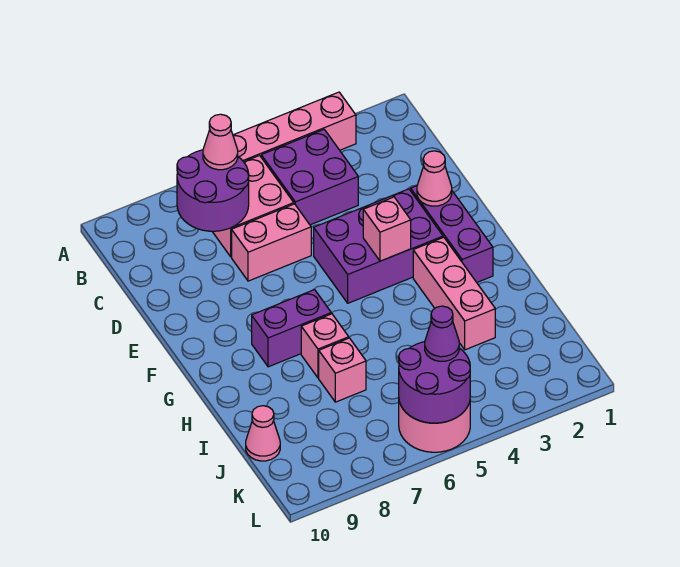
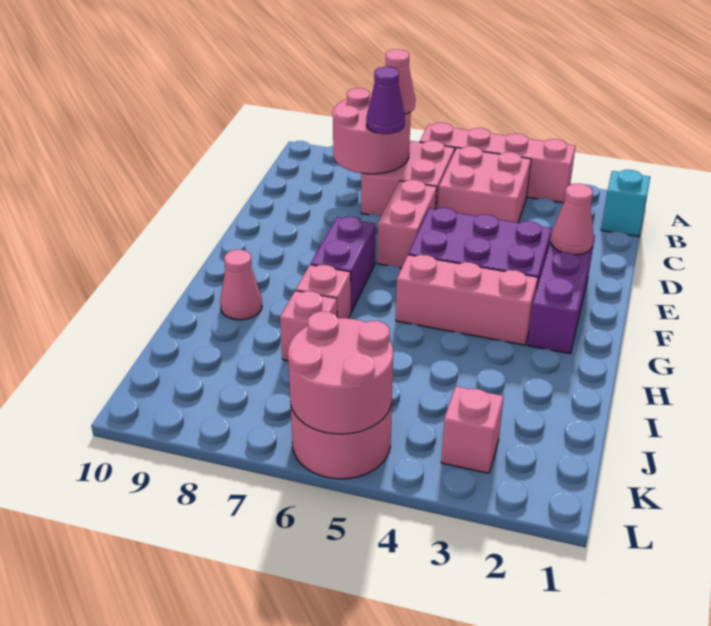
none -> cyan 1x1 brick [601,170,650,236]
purple 2x2 brick [261,130,358,225] -> pink 2x2 brick [438,146,531,223]
purple 2x2 round brick [177,150,249,231] -> pink 2x2 round brick [333,88,411,174]
pink 1x2 brick [232,204,311,281] -> pink 1x2 brick turned to [377,180,437,268]
pink 1x1 brick [363,197,411,261] -> pink 1x1 brick moved to [441,387,504,473]
pink 1x3 brick [413,237,495,350] -> pink 1x3 brick turned to [396,255,538,345]
purple 1x2 brick [252,290,331,367] -> purple 1x2 brick turned to [311,217,375,312]
pink 1x1 cone [246,406,280,461] -> pink 1x1 cone moved to [220,250,262,320]
purple 2x2 round brick [399,342,470,423] -> pink 2x2 round brick [288,311,393,434]
purple 1x1 cone [425,306,459,361] -> purple 1x1 cone moved to [366,67,405,134]

